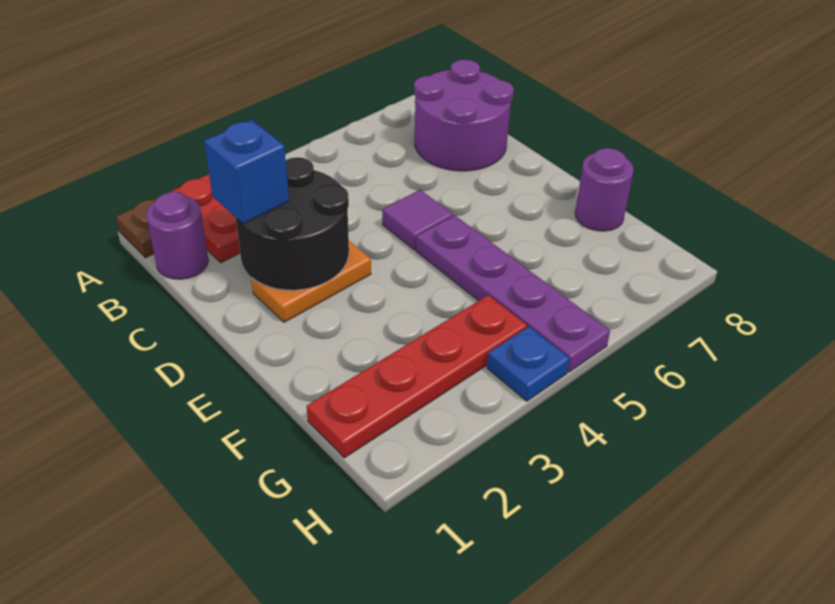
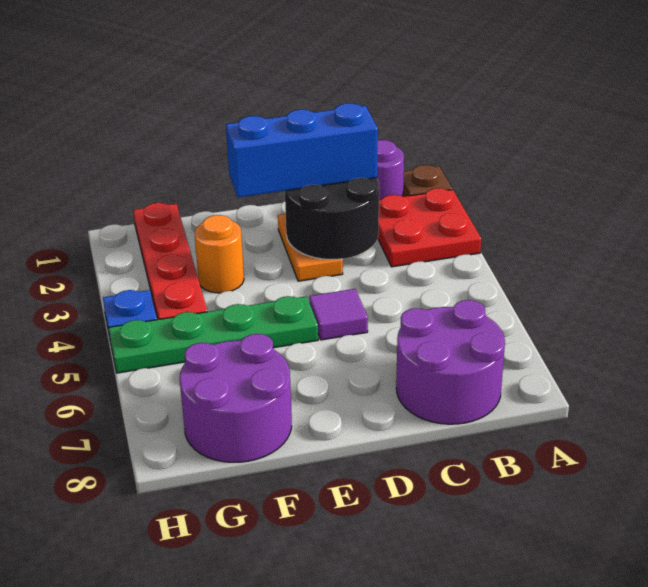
blue 1x1 brick [204,120,289,224] -> blue 1x3 brick [226,103,378,197]
purple 1x4 plate [416,215,610,372] -> green 1x4 plate [109,296,318,373]
none -> orange 1x1 round brick [195,215,244,293]
purple 1x1 round brick [575,148,634,231] -> purple 2x2 round brick [180,334,292,462]

